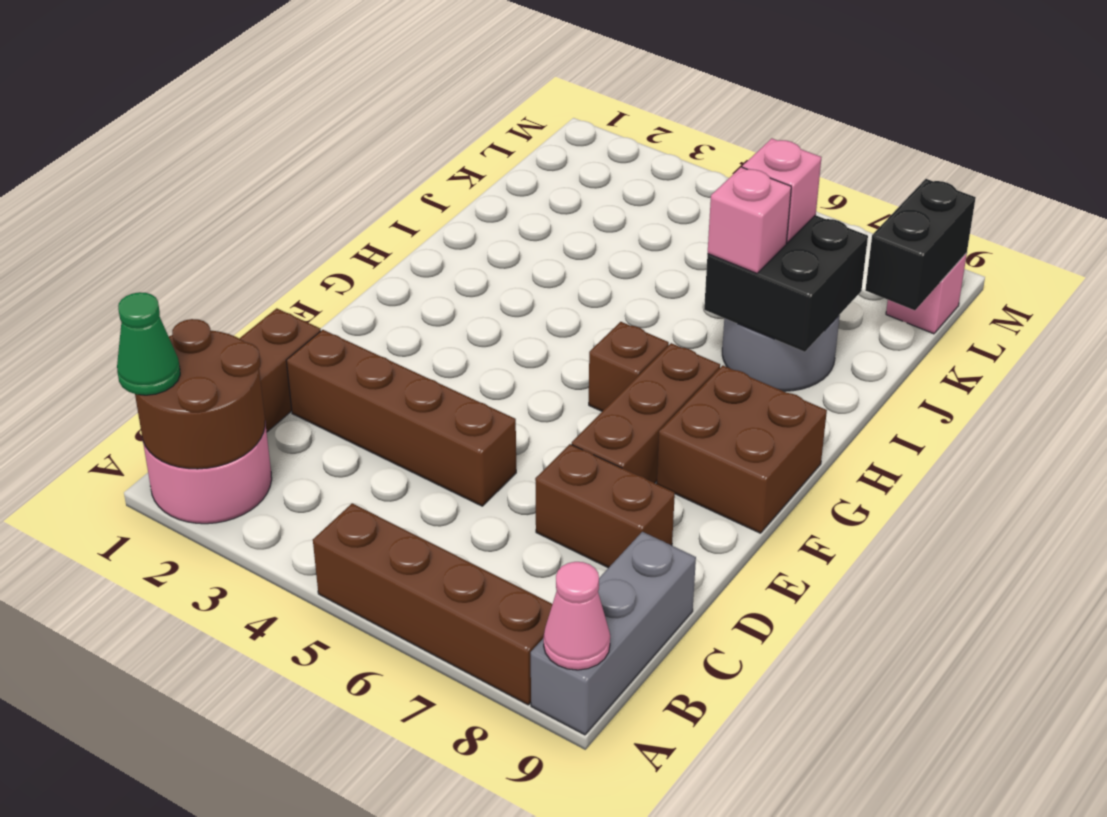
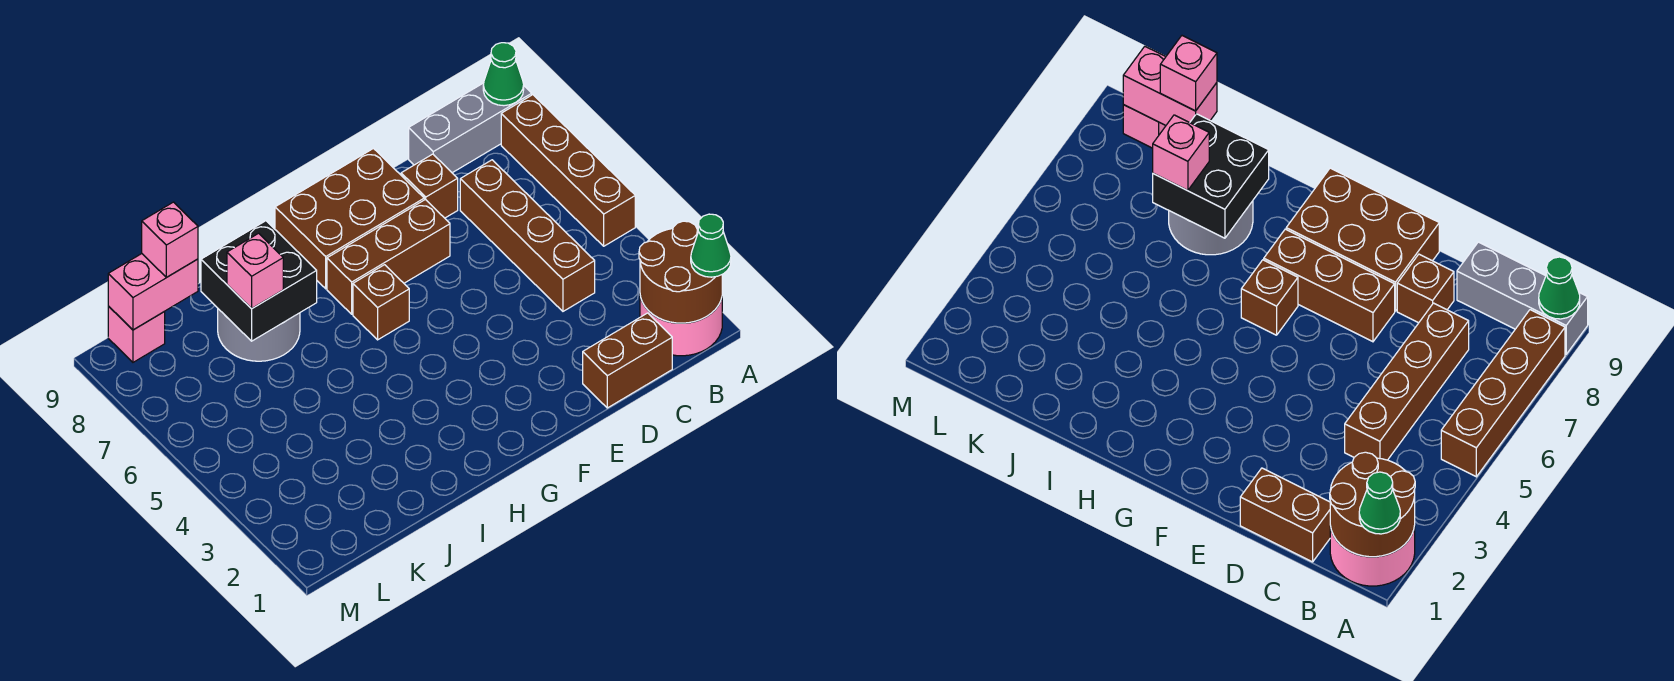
pink 1x1 cone [544,562,610,670] -> green 1x1 cone [483,43,524,106]
brown 1x4 brick [286,330,516,506] -> brown 1x4 brick moved to [460,160,595,311]
brown 1x2 brick [535,444,675,568] -> brown 1x1 brick [401,154,458,218]
brown 2x2 brick [657,366,827,533] -> brown 2x3 brick [275,149,424,289]
pink 1x1 brick [708,167,791,273] -> pink 1x1 brick moved to [142,202,198,277]
black 1x2 brick [865,179,976,310] -> pink 1x2 brick [108,254,198,330]

